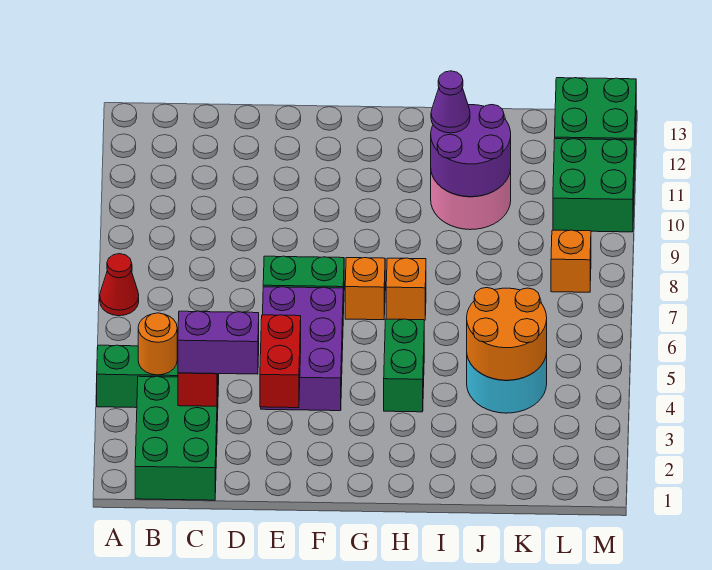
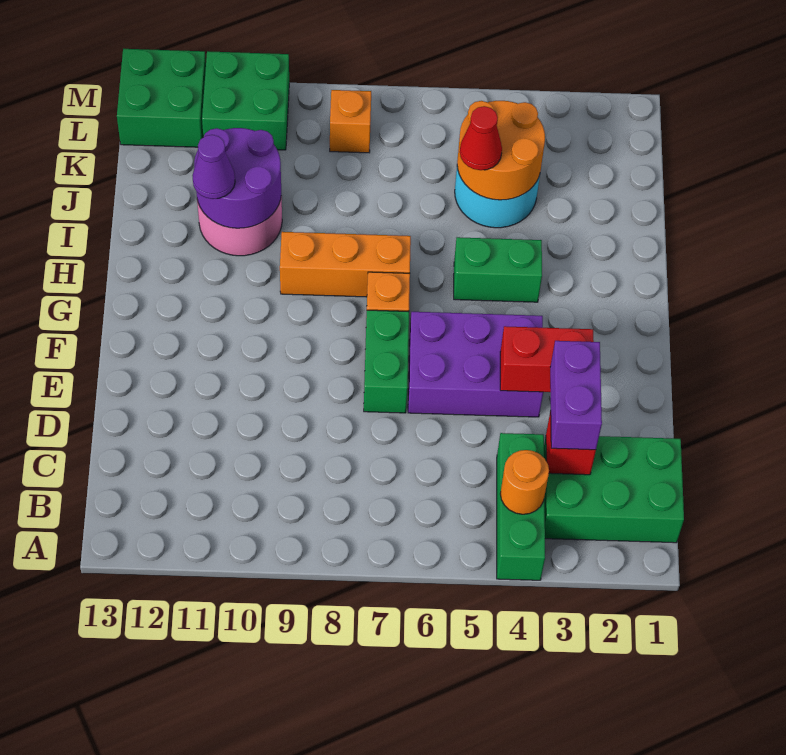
red 1x1 cone [100,254,139,316] -> red 1x1 cone moved to [460,106,502,170]
orange 1x1 brick [386,258,426,320] -> orange 1x3 brick [280,232,411,297]

